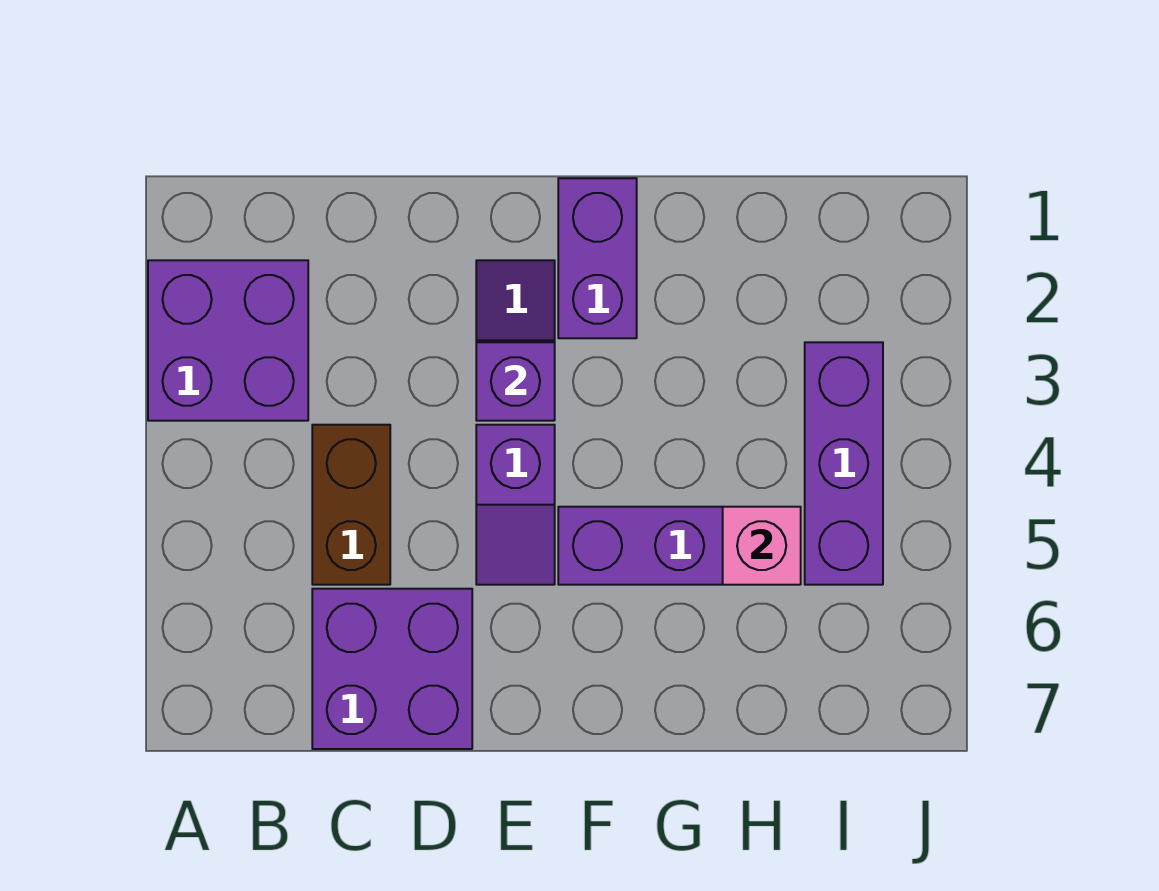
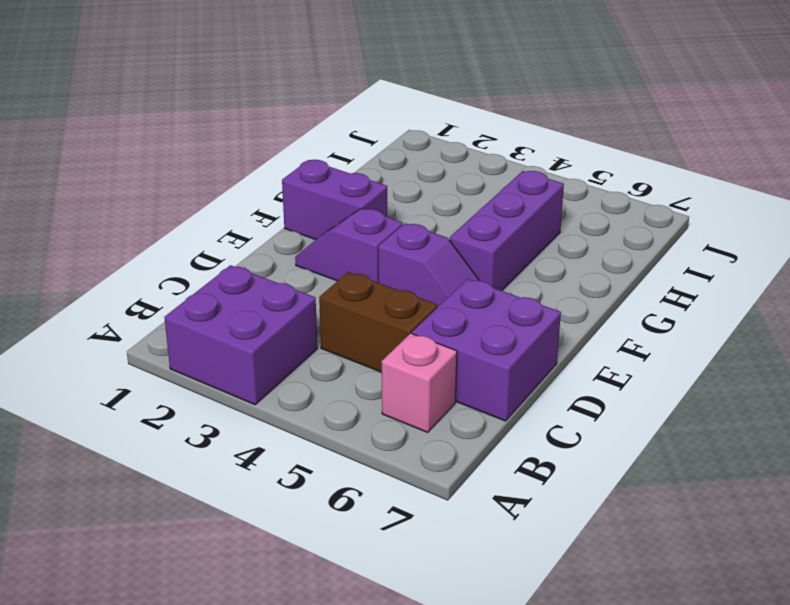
purple 1x1 brick [476,342,555,421] -> none
pink 1x1 brick [723,507,801,585] -> pink 1x1 brick moved to [382,333,457,432]
purple 1x3 brick [805,342,883,585] -> none

